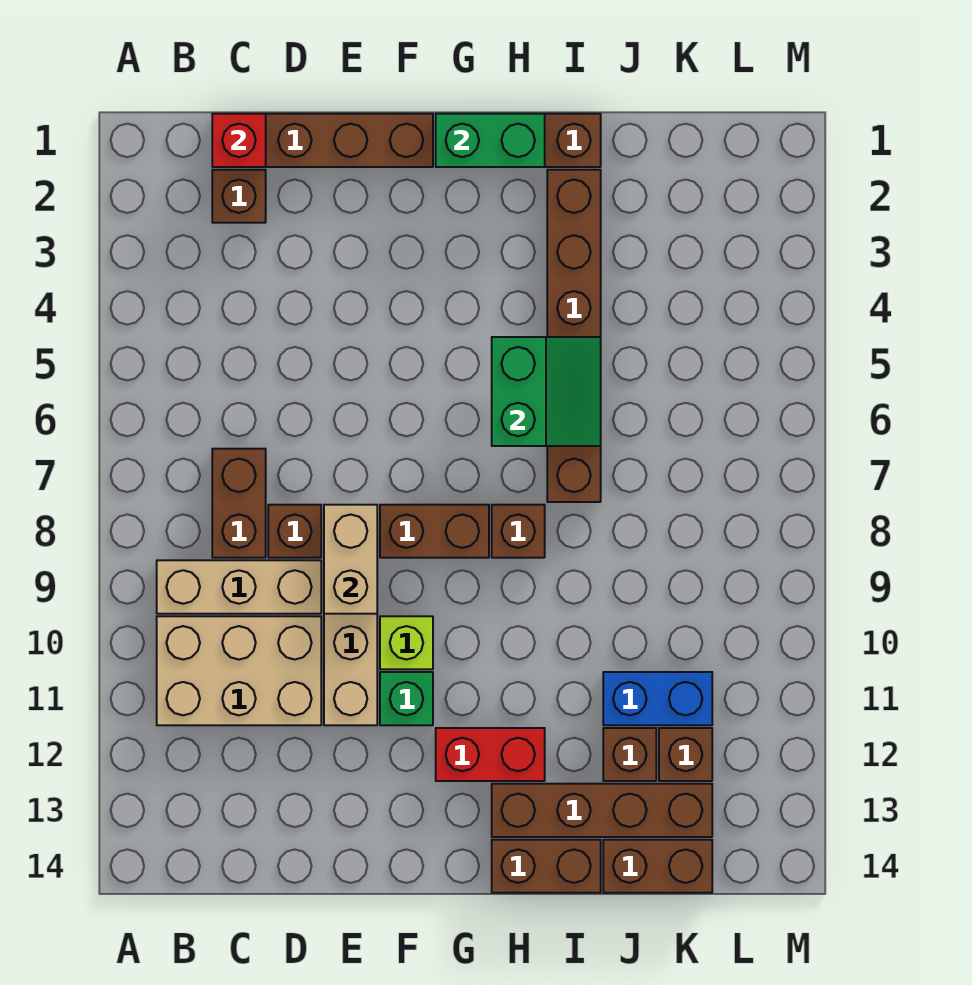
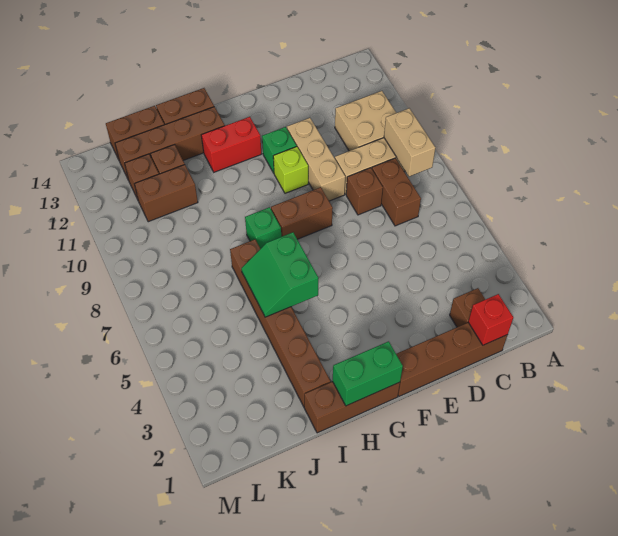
tan 2x3 brick [157,616,321,725] -> tan 2x2 brick [335,91,396,151]
tan 1x2 brick [324,505,377,614] -> tan 1x2 brick moved to [384,108,435,177]
brown 1x1 brick [492,505,545,558] -> green 1x1 brick [245,207,281,249]
blue 1x2 brick [603,672,712,725] -> brown 1x2 brick [135,165,198,222]

